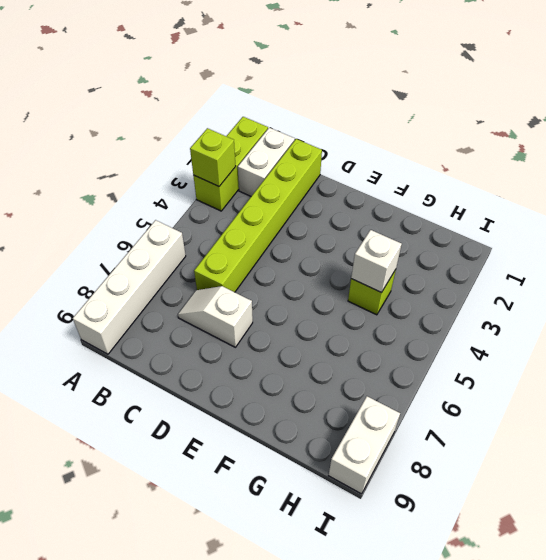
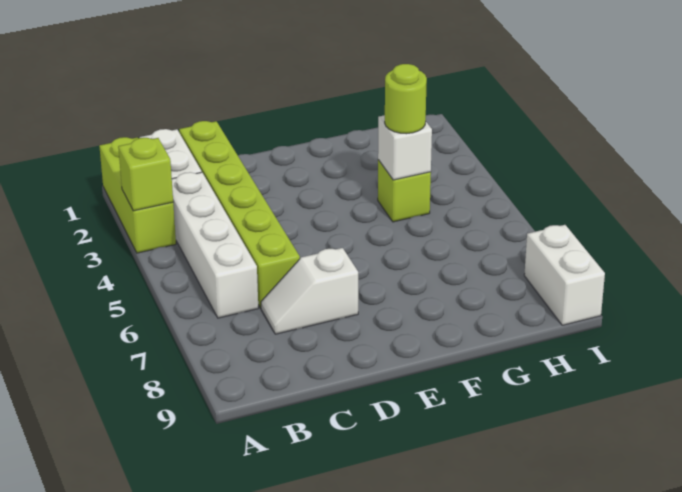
white 1x4 brick [73,220,186,354] -> white 1x4 brick moved to [172,172,258,318]
none -> lime 1x1 round brick [385,64,427,134]

